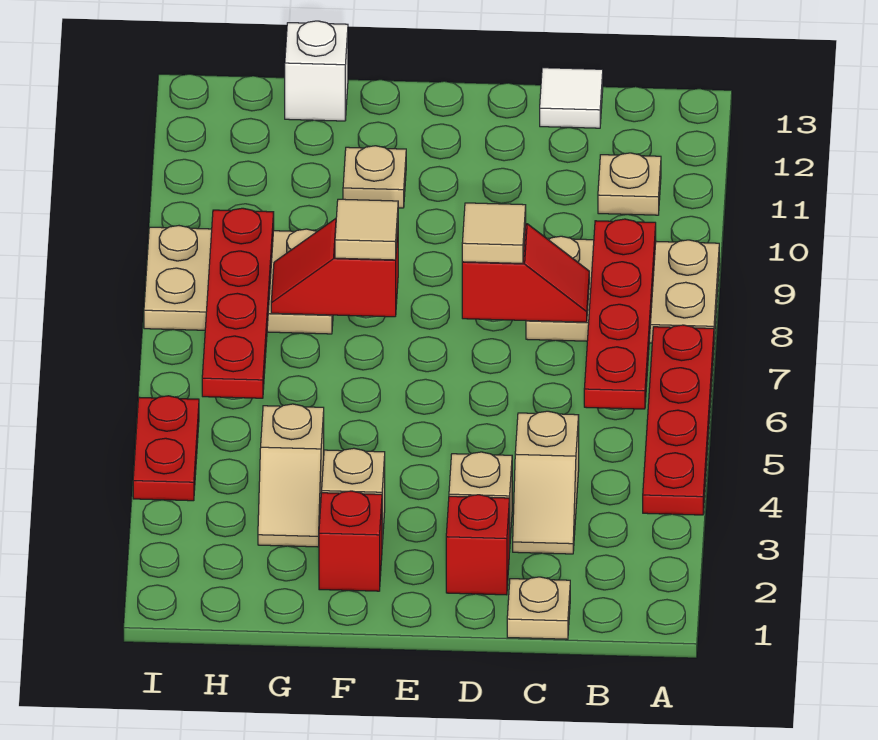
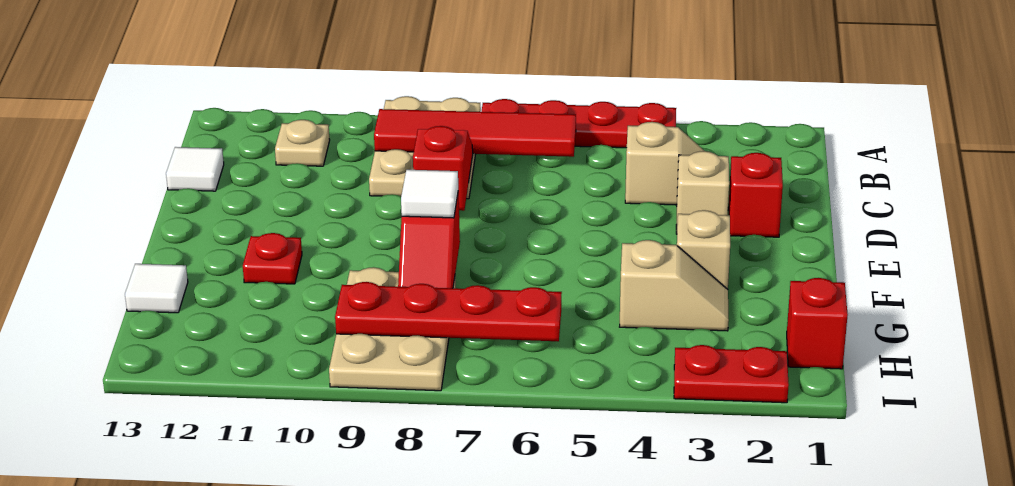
red 1x4 plate [584,219,656,409] -> red 1x4 tile [374,109,576,157]
tan 1x1 plate [507,577,570,639] -> none
tan 1x1 tile [462,203,526,264] -> none
red 1x1 brick [319,491,382,591] -> red 1x1 brick moved to [787,278,848,369]
tan 1x1 tile [335,199,398,260] -> white 1x1 tile [401,170,458,218]
tan 1x1 plate [343,146,406,208] -> red 1x1 plate [243,233,302,284]
white 1x1 brick [285,21,348,121] -> white 1x1 tile [125,264,188,313]
red 1x2 plate [133,396,199,501] -> red 1x2 plate moved to [674,345,789,403]

